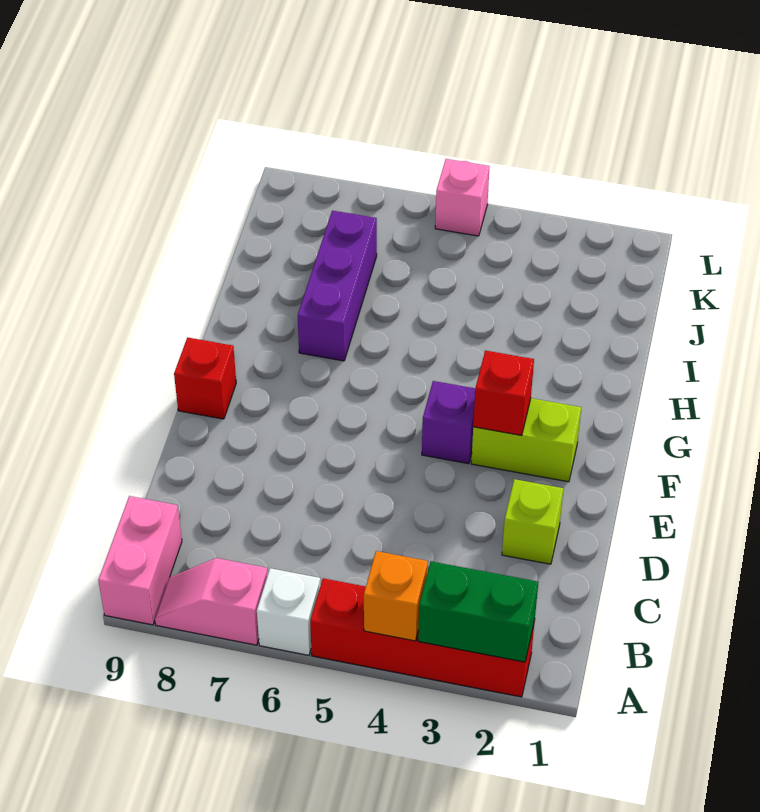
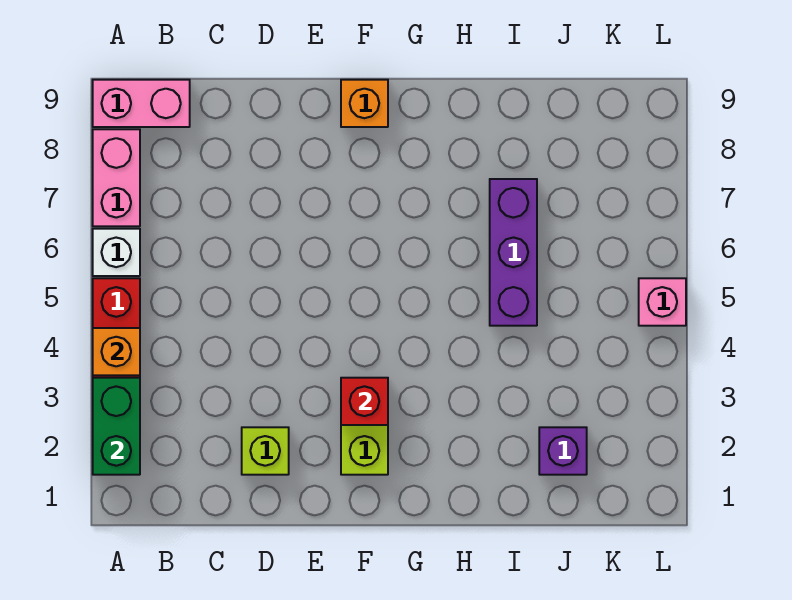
pink 1x2 slope [155,558,268,645] -> pink 1x2 brick [93,129,140,226]
purple 1x1 brick [422,381,475,464] -> purple 1x1 brick moved to [539,427,587,475]
red 1x1 brick [174,337,236,419] -> orange 1x1 brick [341,80,388,127]
purple 1x3 brick [298,211,377,361] -> purple 1x3 brick turned to [490,179,537,326]

